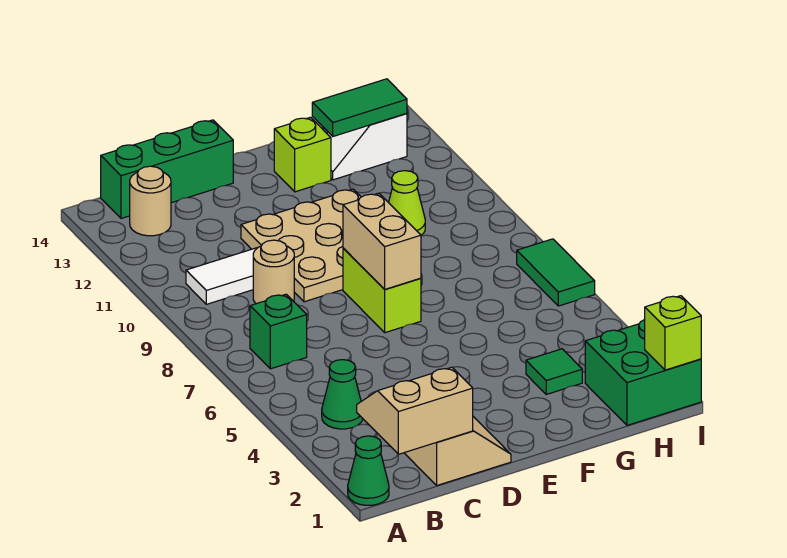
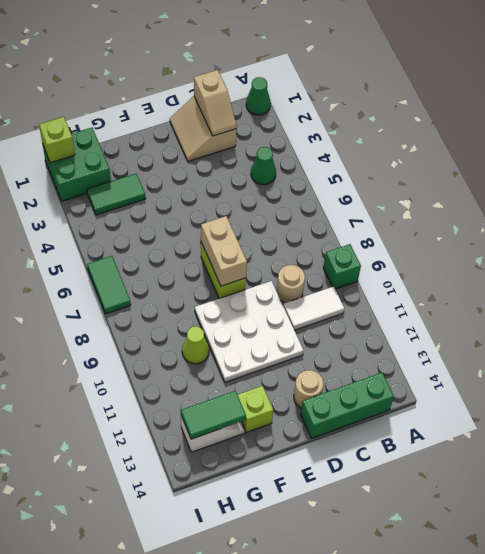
tan 2x2 slope [357,367,473,454] -> tan 1x2 slope [194,70,236,136]
green 1x1 brick [250,294,307,369] -> green 1x1 brick moved to [323,244,361,289]
tan 1x1 round brick [130,166,171,236] -> tan 1x1 round brick moved to [294,370,324,408]
tan 3x3 plate [241,189,361,302] -> white 3x3 plate [195,281,303,382]
green 1x1 tile [526,349,582,394] -> green 1x2 tile [87,174,146,215]

